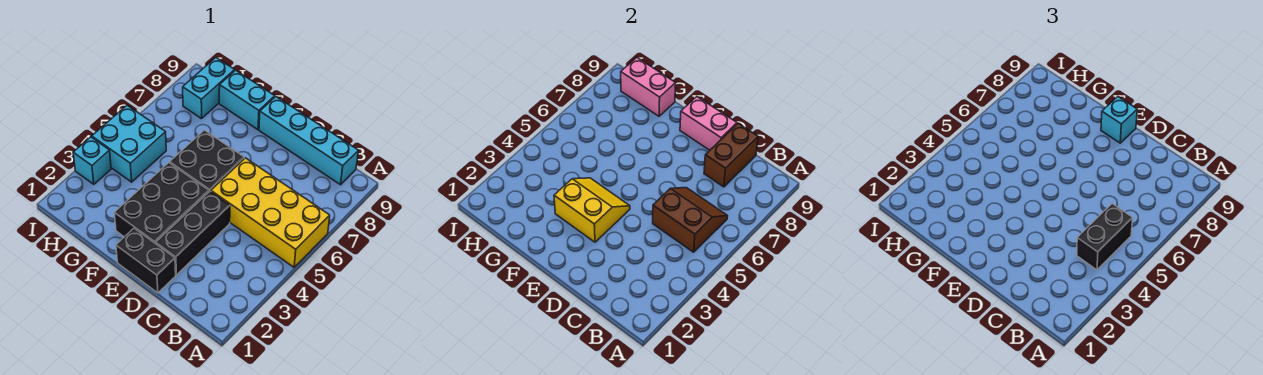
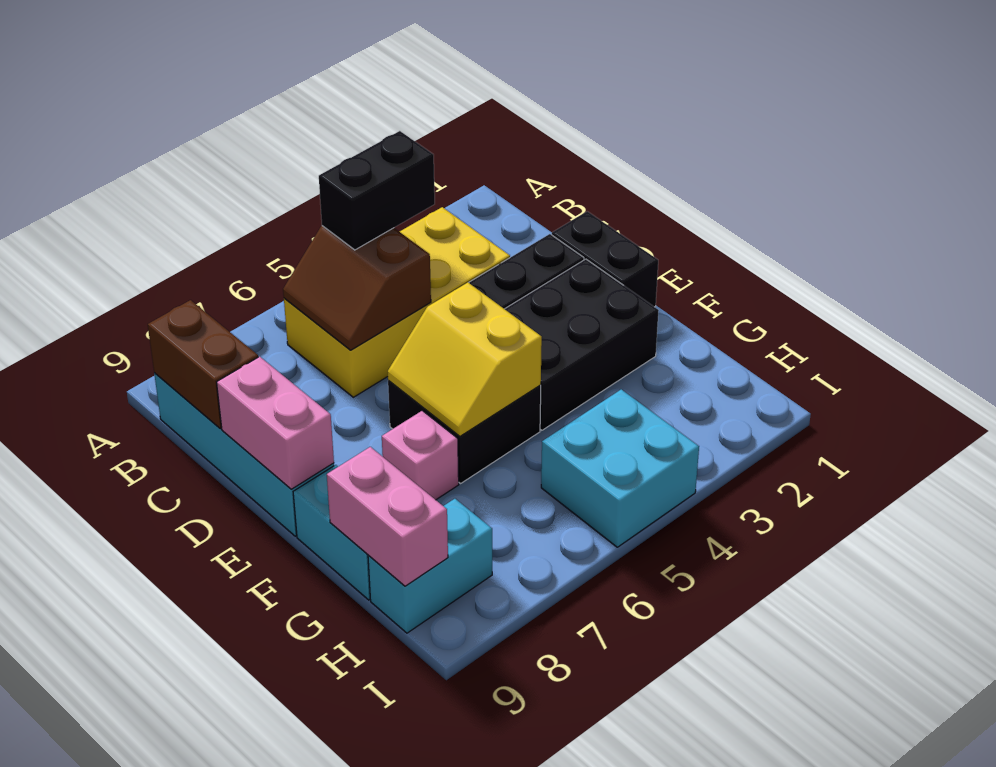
yellow 2x4 brick [211,158,330,267] -> yellow 2x4 brick turned to [284,207,510,397]
brown 1x2 brick [704,123,758,187] -> brown 1x2 brick turned to [148,300,258,429]
yellow 2x2 slope [554,178,630,242] -> yellow 2x2 slope moved to [388,282,542,436]
cyan 1x1 brick [1101,97,1137,143] -> none
none -> pink 1x1 brick [382,411,459,500]
cyan 1x1 brick [73,137,111,184] -> none

